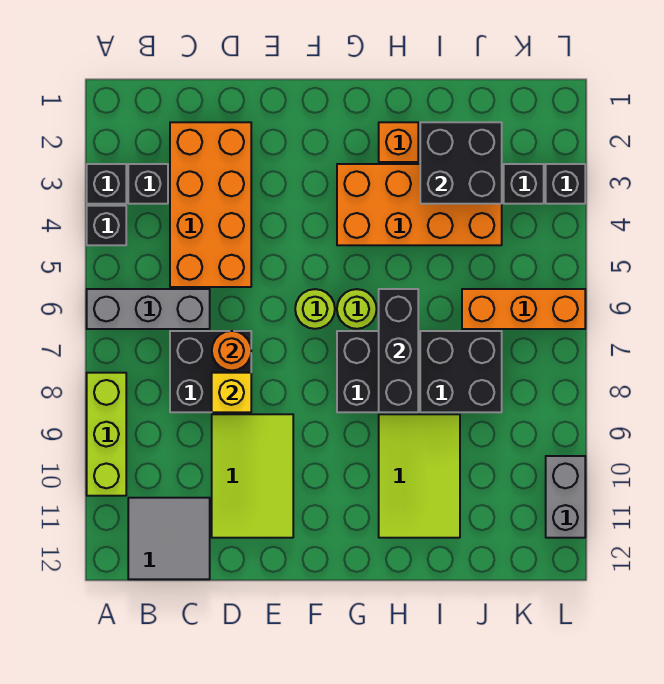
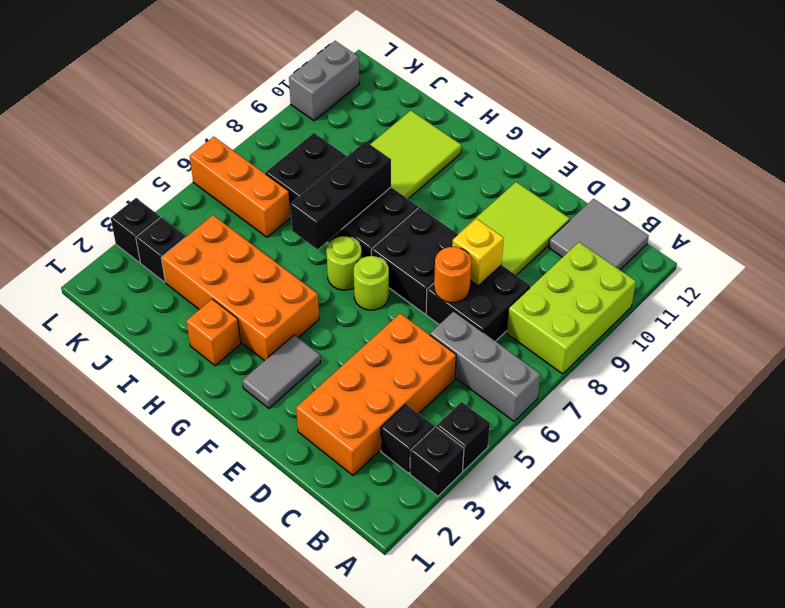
lime 1x3 brick [87,373,126,496] -> lime 2x3 brick [506,242,636,374]
none -> grey 1x2 tile [242,335,320,409]
black 2x2 brick [420,122,502,204] -> black 2x2 brick moved to [371,207,458,314]

